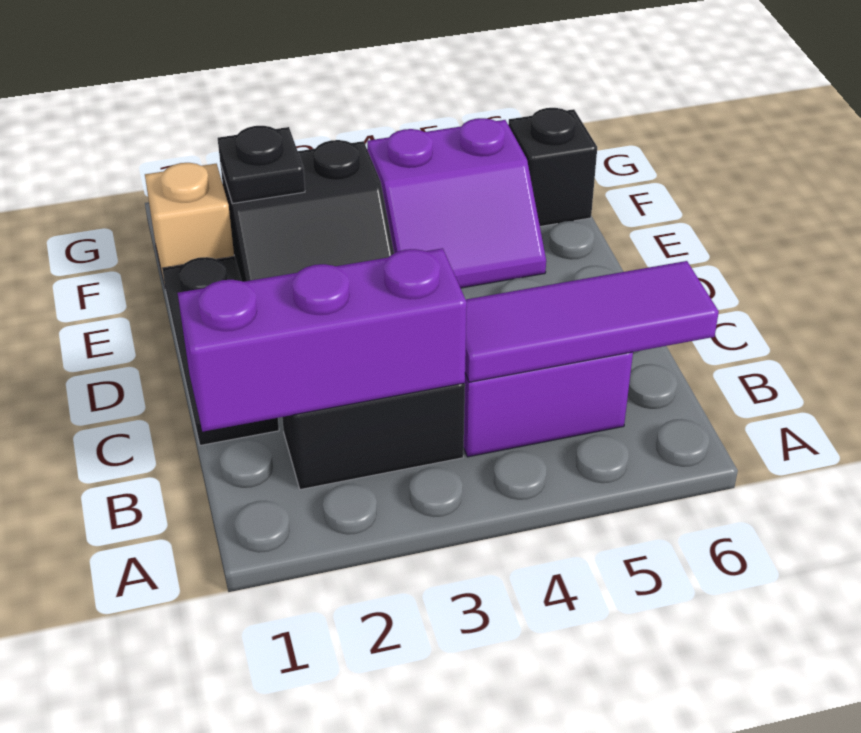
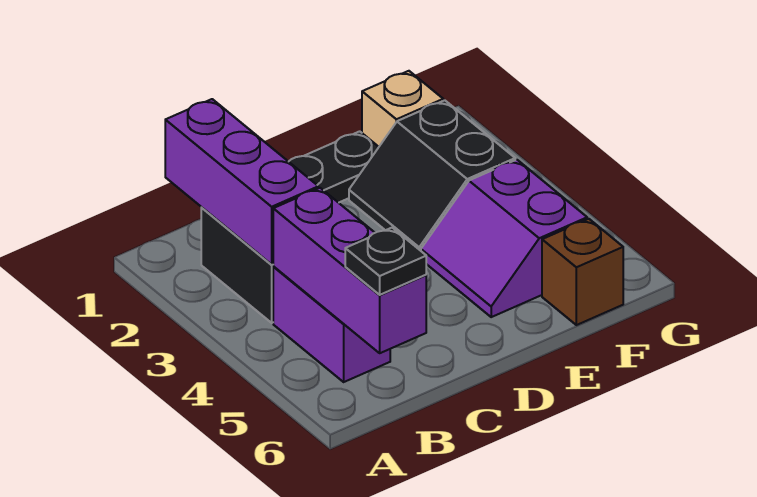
purple 1x3 tile [465,261,719,382] -> purple 1x3 brick [273,188,426,353]
black 1x1 plate [218,126,305,204] -> black 1x1 plate moved to [345,228,426,295]
black 1x1 brick [508,108,597,226] -> brown 1x1 brick [542,219,623,325]

